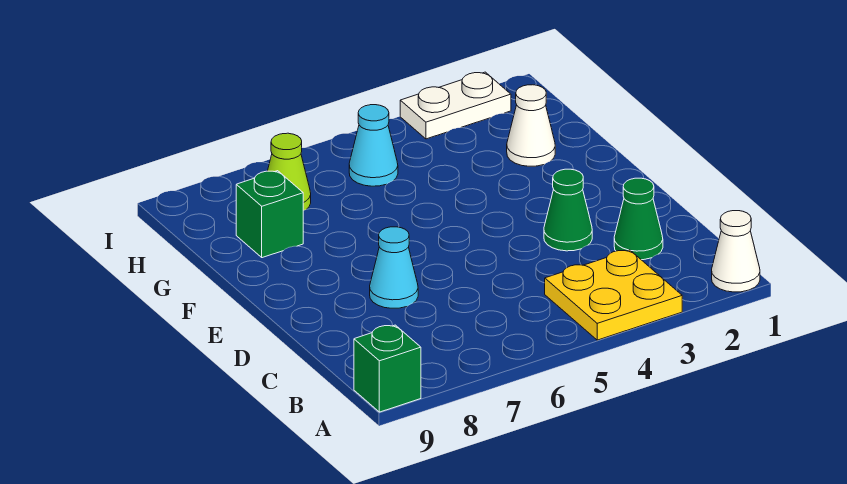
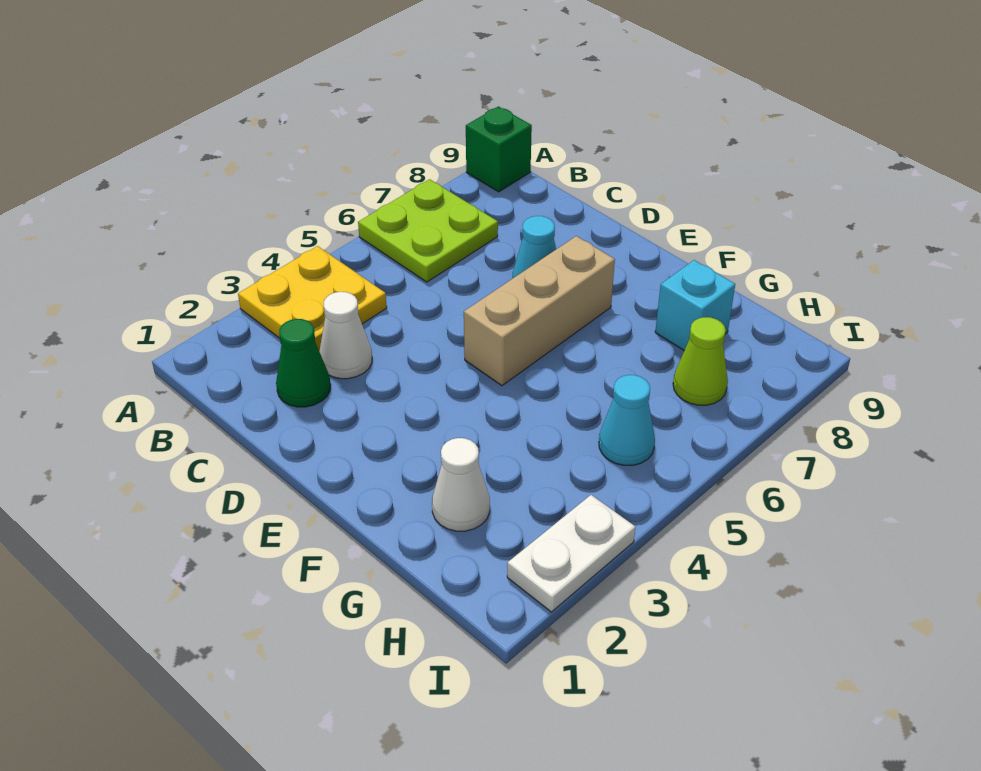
white 1x1 cone [712,211,760,292] -> white 1x1 cone moved to [319,292,372,379]
none -> lime 2x2 plate [358,179,498,282]
green 1x1 cone [544,169,592,251] -> none
none -> tan 1x3 brick [464,236,615,386]
green 1x1 brick [236,171,303,258] -> cyan 1x1 brick [655,260,735,351]

